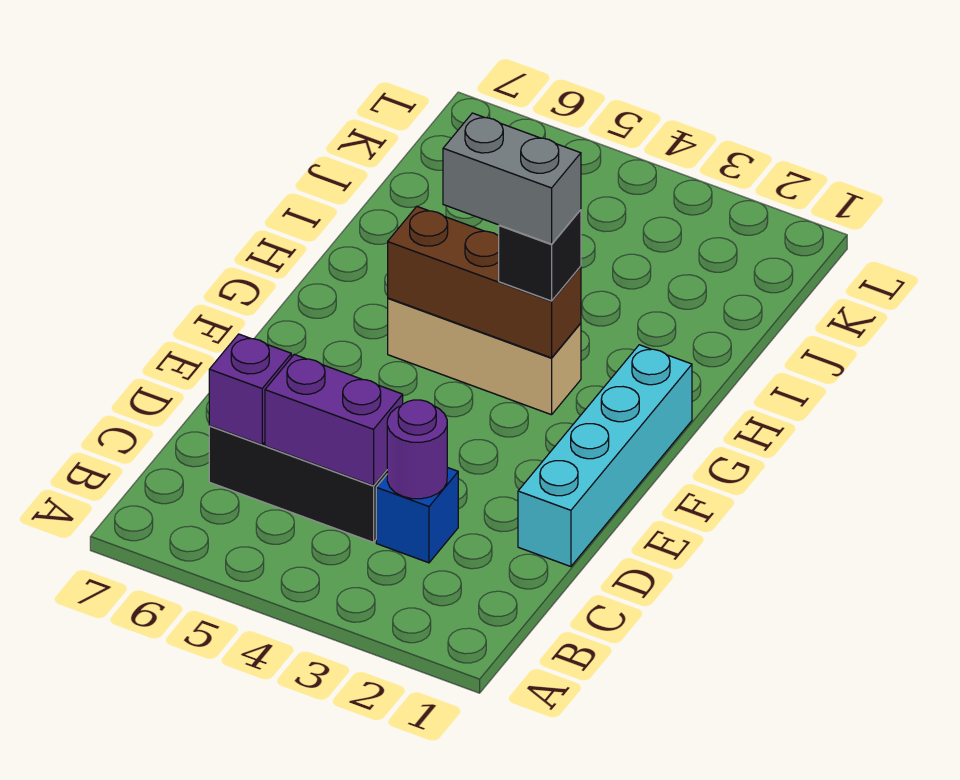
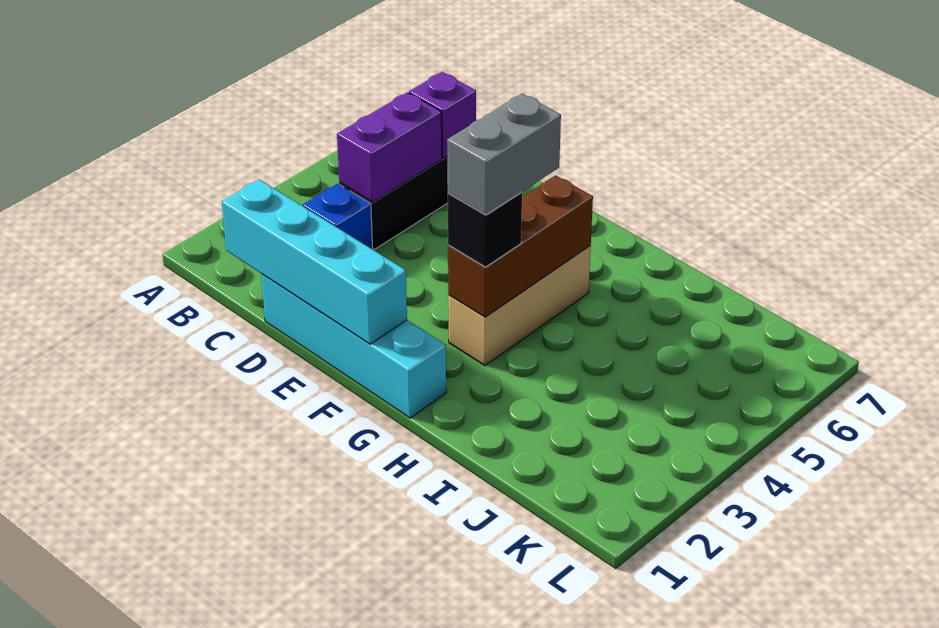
none -> cyan 1x4 brick [222,179,407,344]
purple 1x1 round brick [387,400,447,499] -> none

